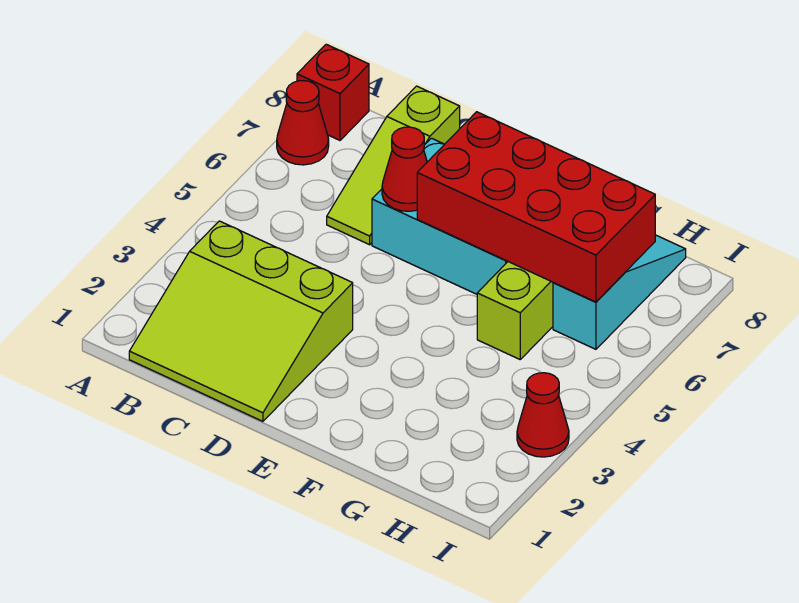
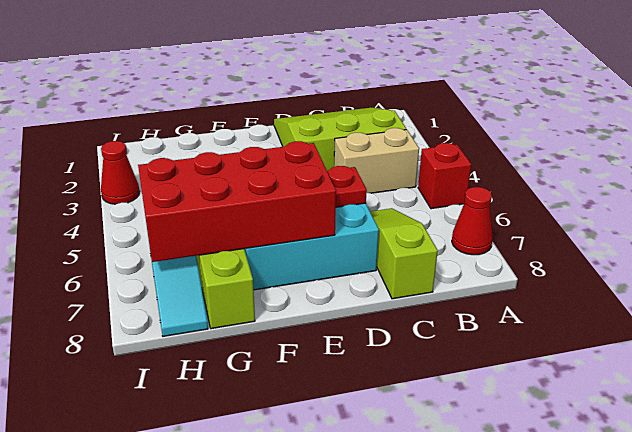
red 1x1 brick [297,44,369,140] -> red 1x1 brick moved to [418,143,471,209]
none -> tan 1x2 brick [334,128,419,193]
red 1x1 cone [382,127,427,211] -> red 1x1 plate [327,166,367,207]

